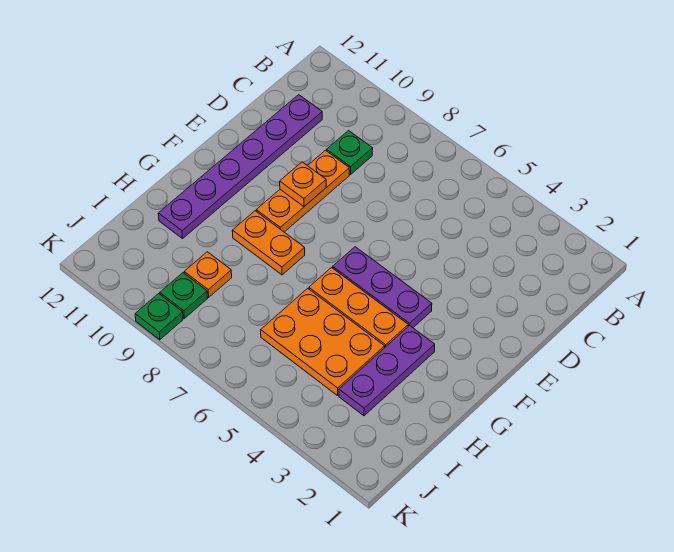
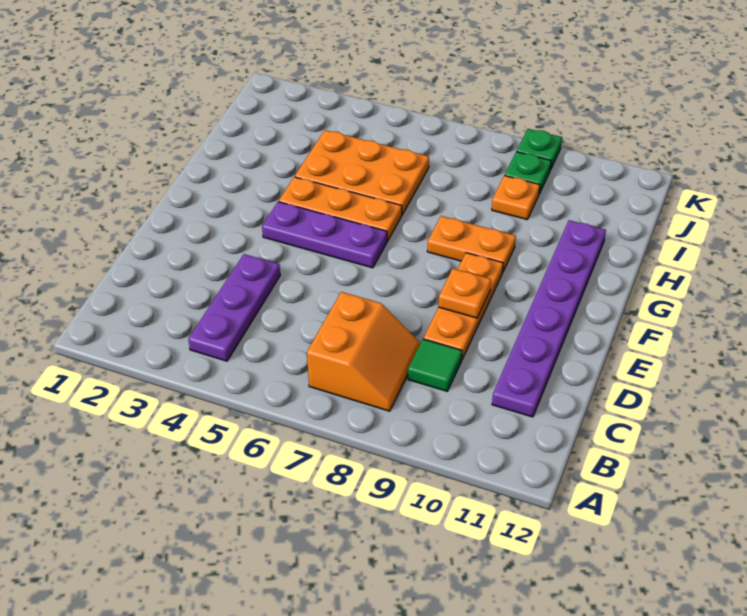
none -> orange 2x2 slope [307,292,421,411]
green 1x1 plate [327,131,373,175] -> green 1x1 tile [408,339,462,391]
purple 1x3 plate [339,325,435,416] -> purple 1x3 plate moved to [188,254,280,361]

